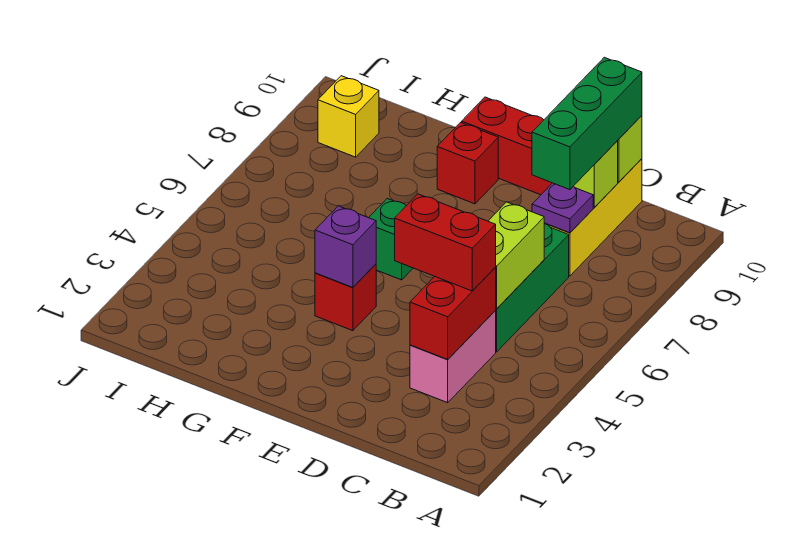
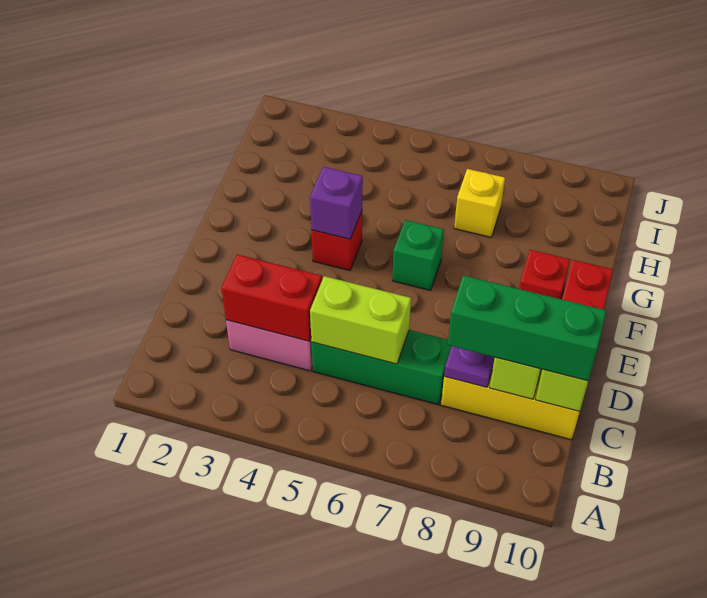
red 1x2 brick [395,194,496,291] -> none
yellow 1x1 brick [318,76,379,157] -> yellow 1x1 brick moved to [454,169,505,237]

